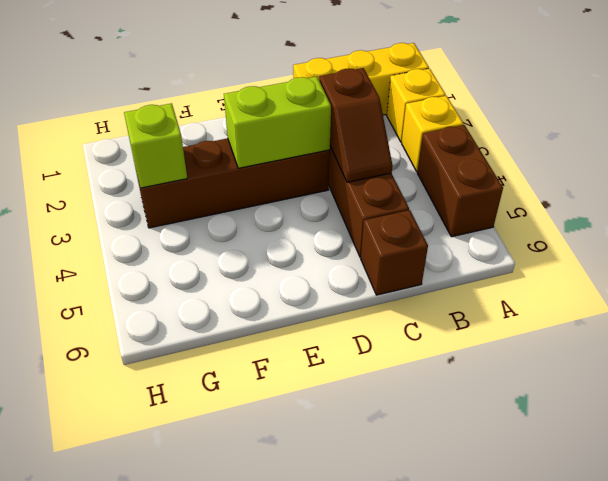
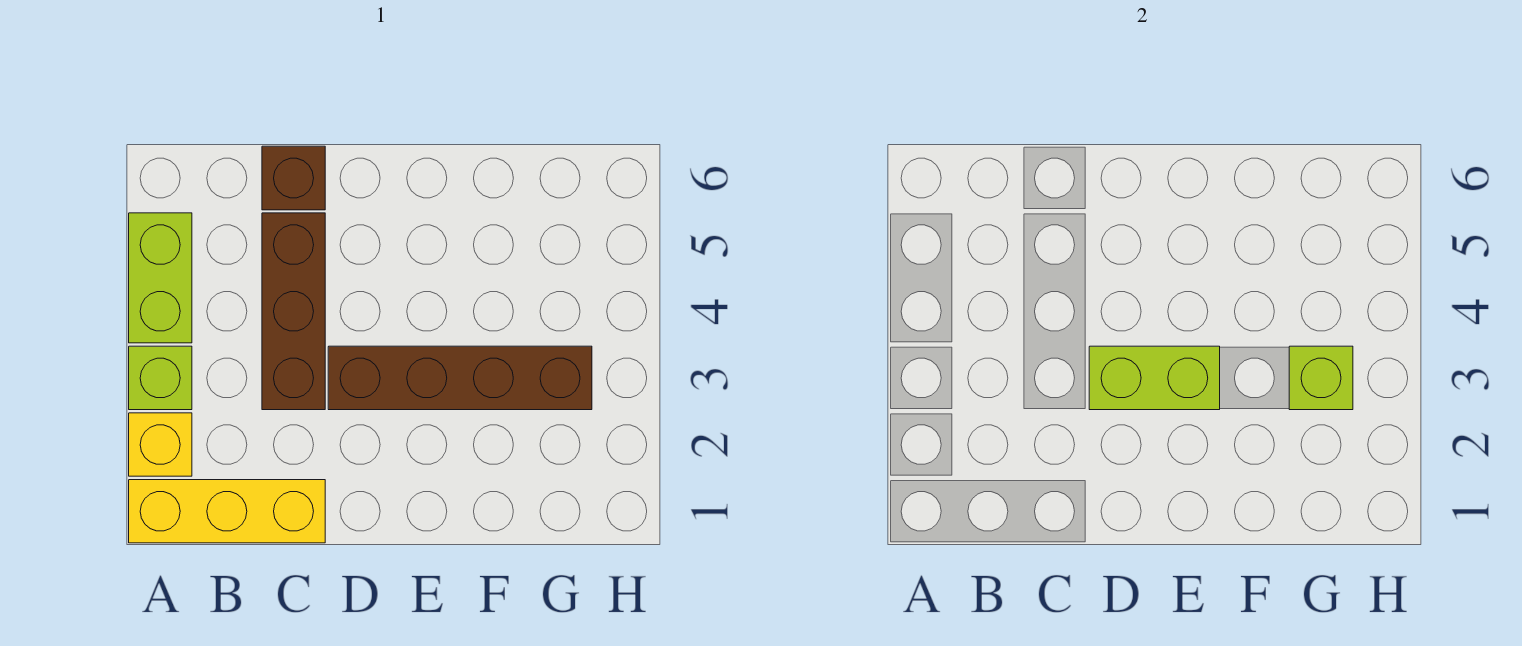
yellow 1x1 brick [402,96,464,172] -> lime 1x1 brick [129,346,192,410]
brown 1x2 brick [417,125,503,237] -> lime 1x2 brick [129,213,192,343]
brown 1x2 slope [319,68,392,182] -> none

